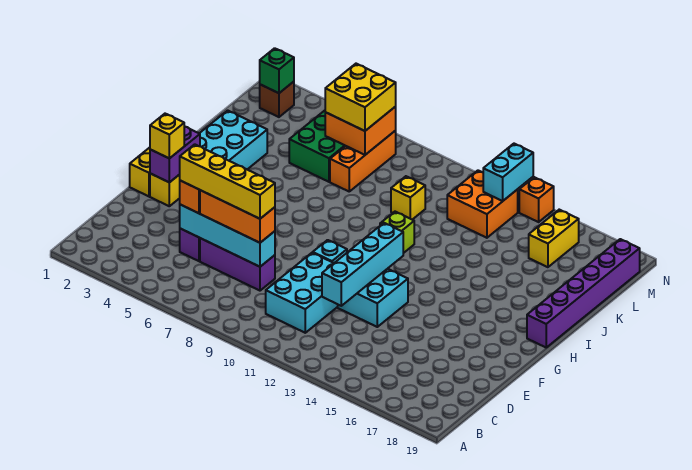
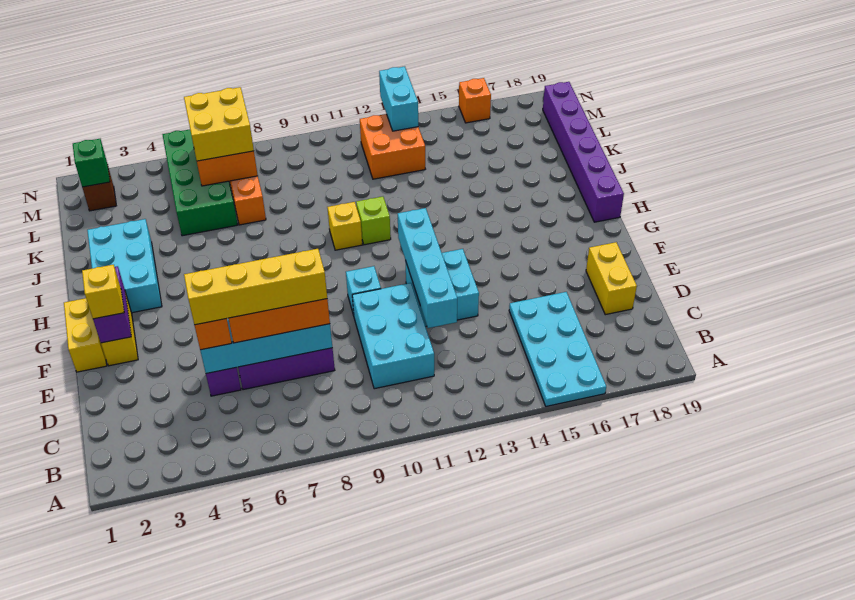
none -> cyan 2x4 plate [509,292,606,406]
yellow 1x1 brick [391,176,425,220] -> yellow 1x1 brick moved to [327,202,362,250]
yellow 1x2 brick [529,210,579,267] -> yellow 1x2 brick moved to [586,242,637,315]
orange 1x1 brick [519,177,554,222] -> orange 1x1 brick moved to [459,78,491,123]

